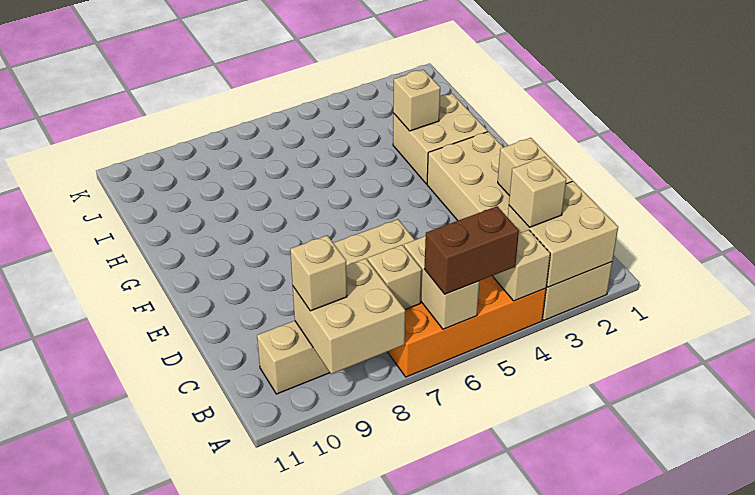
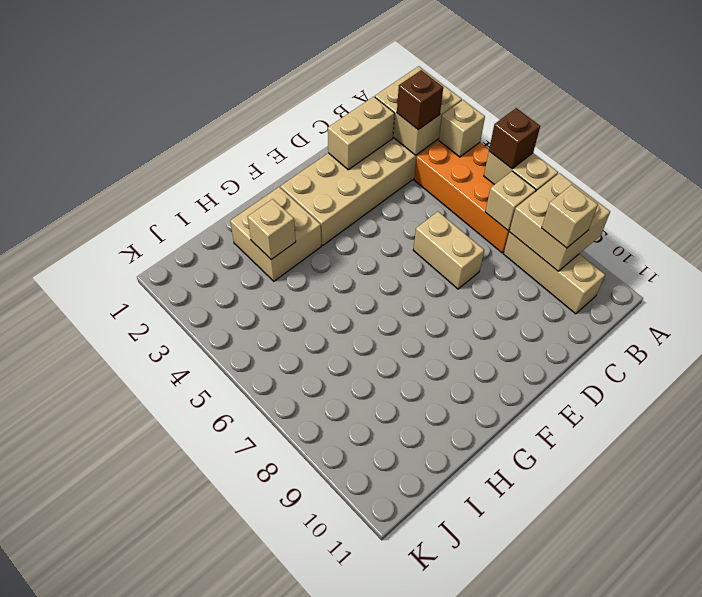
brown 1x2 brick [424,206,519,294] -> brown 1x1 brick [489,108,540,169]
tan 1x2 brick [404,236,479,329] -> tan 1x2 brick turned to [484,151,558,191]
tan 1x1 brick [509,157,566,227] -> brown 1x1 brick [397,70,443,130]

